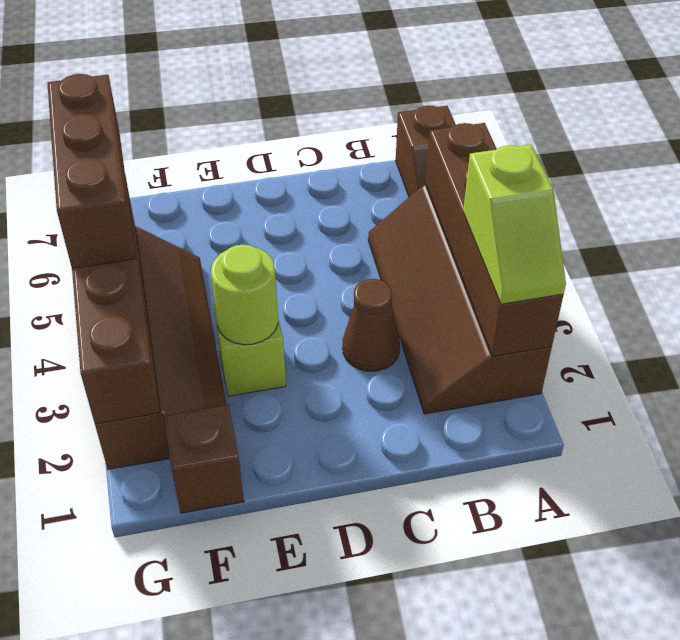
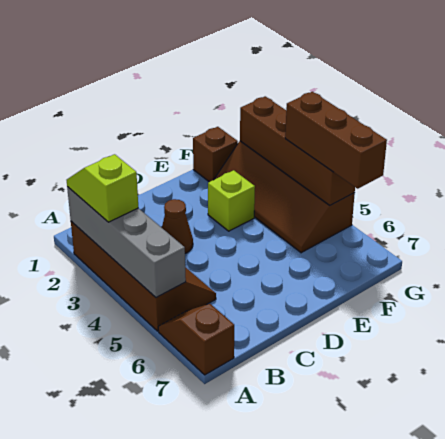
brown 1x4 brick [426,123,563,356] -> grey 1x4 brick [67,187,186,298]
lime 1x1 round brick [211,245,278,345] -> none

